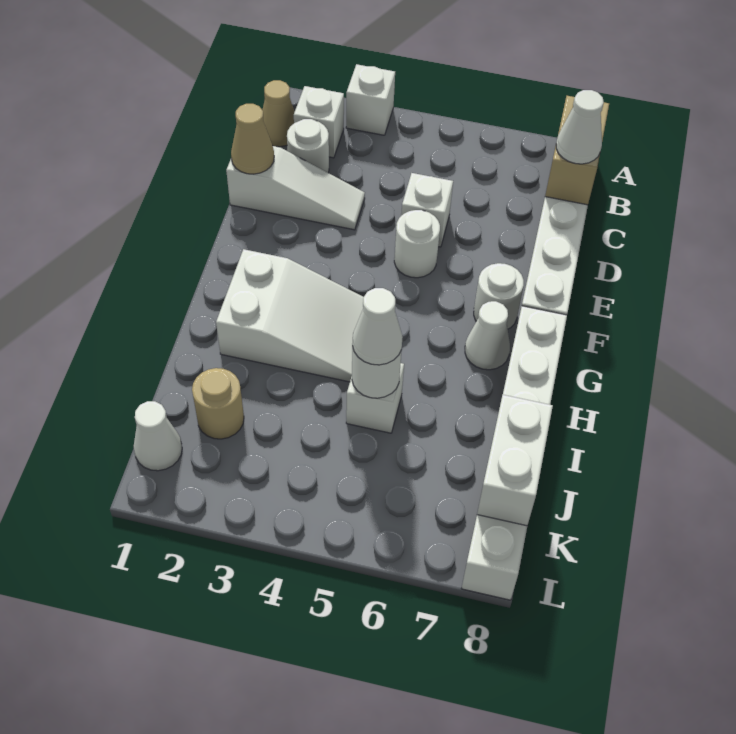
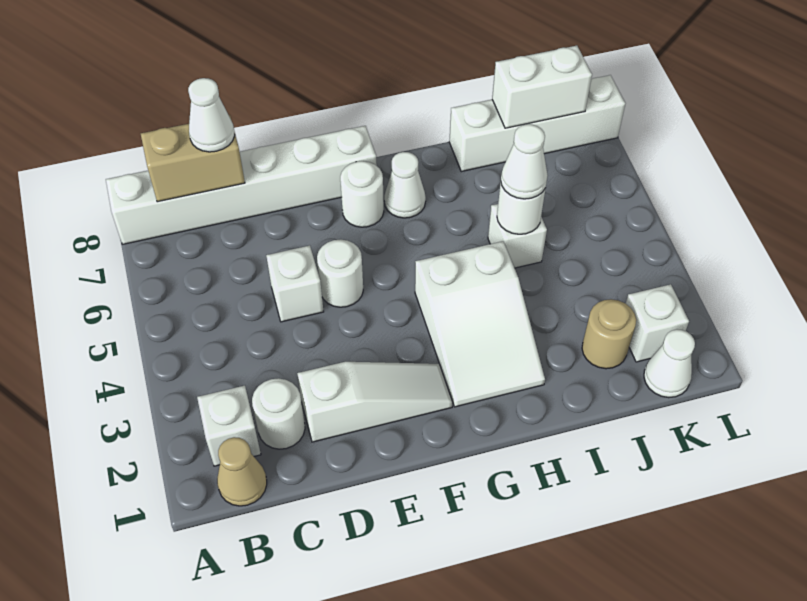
white 1x1 brick [346,64,395,135] -> white 1x1 brick moved to [626,284,689,362]
white 1x3 slope [226,146,365,230] -> white 1x3 slope turned to [297,362,453,442]
tan 1x1 cone [231,104,274,174] -> none
white 2x3 slope [216,249,363,382] -> white 2x3 slope turned to [415,241,545,407]
white 1x6 brick [461,306,567,600] -> white 1x4 brick [449,75,625,172]

